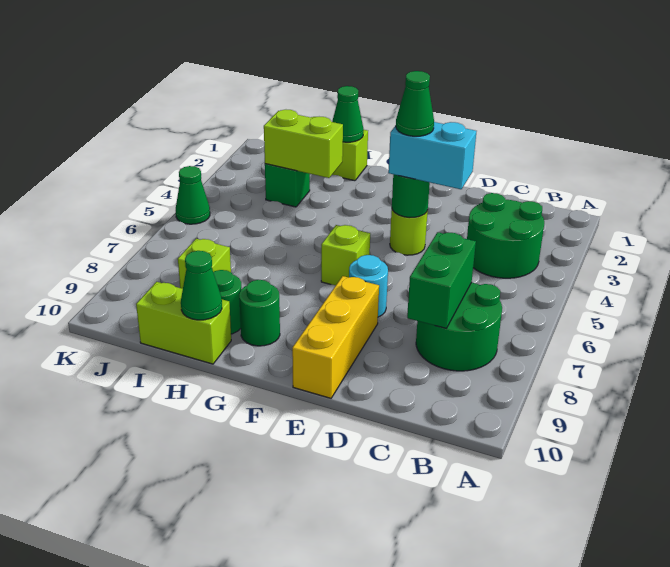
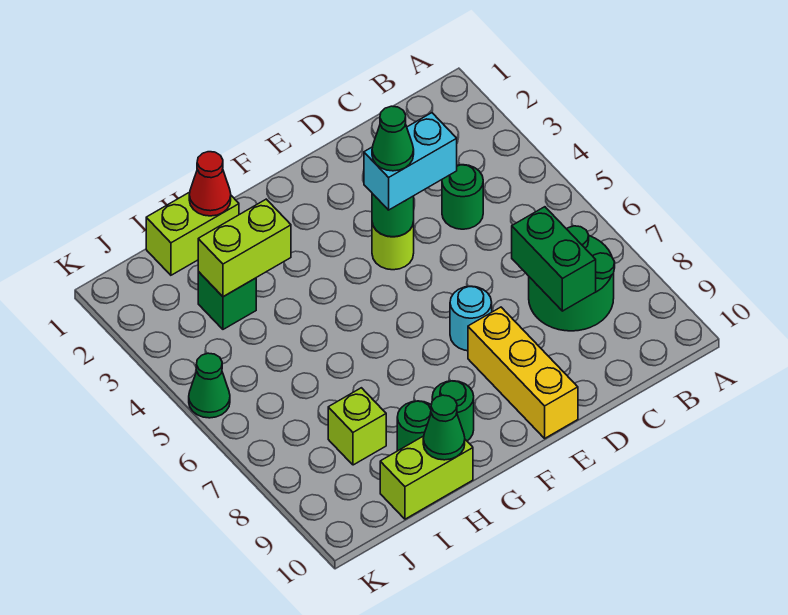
green 2x2 round brick [467,193,544,278] -> green 1x1 round brick [442,165,483,229]
lime 1x1 brick [321,225,370,285] -> none
green 1x1 cone [332,86,364,142] -> red 1x1 cone [189,152,231,216]

